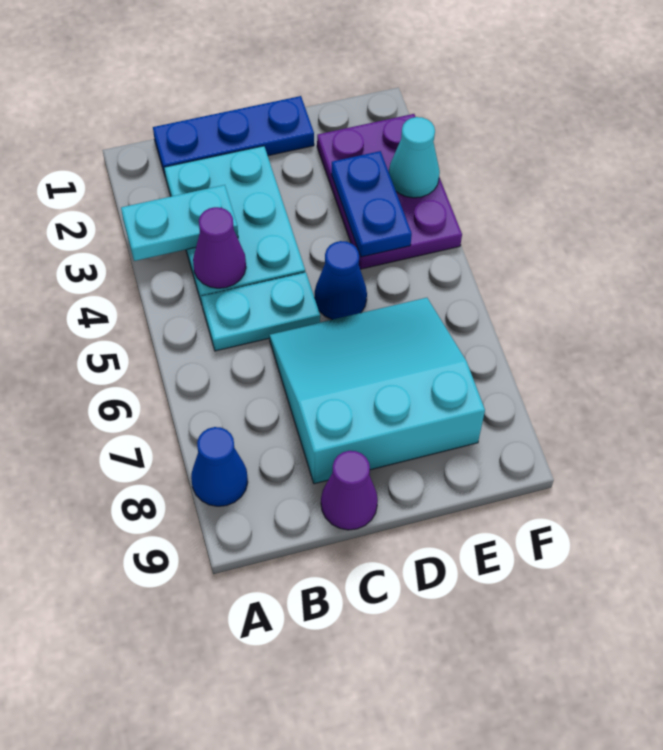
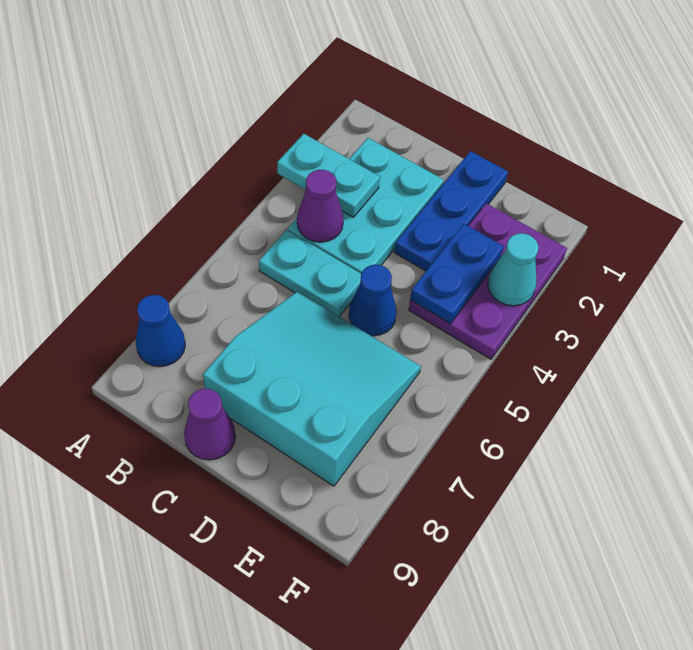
blue 1x3 plate [153,96,314,175] -> blue 1x3 plate turned to [394,151,508,271]

